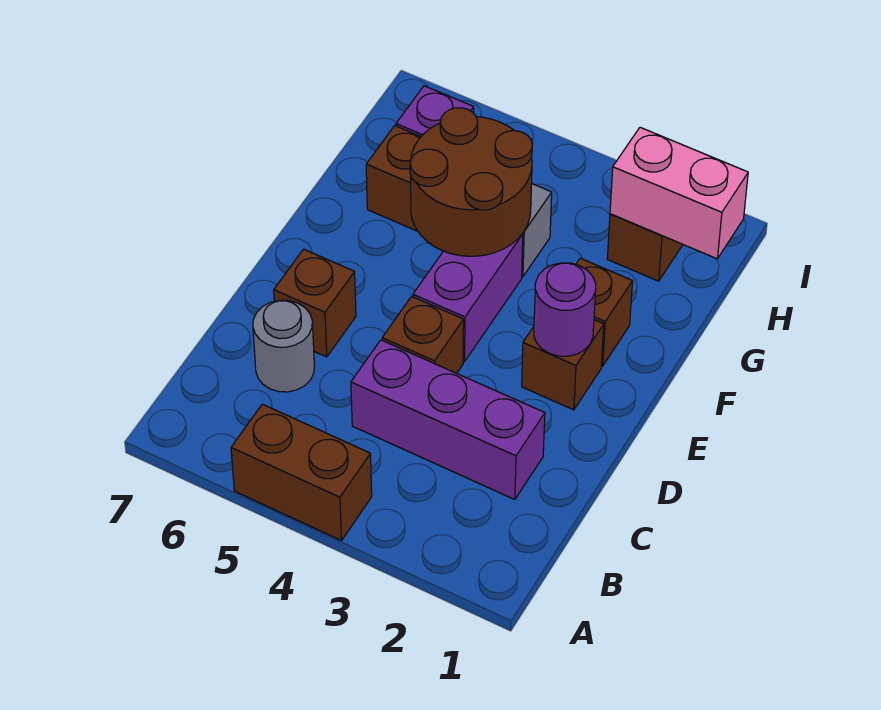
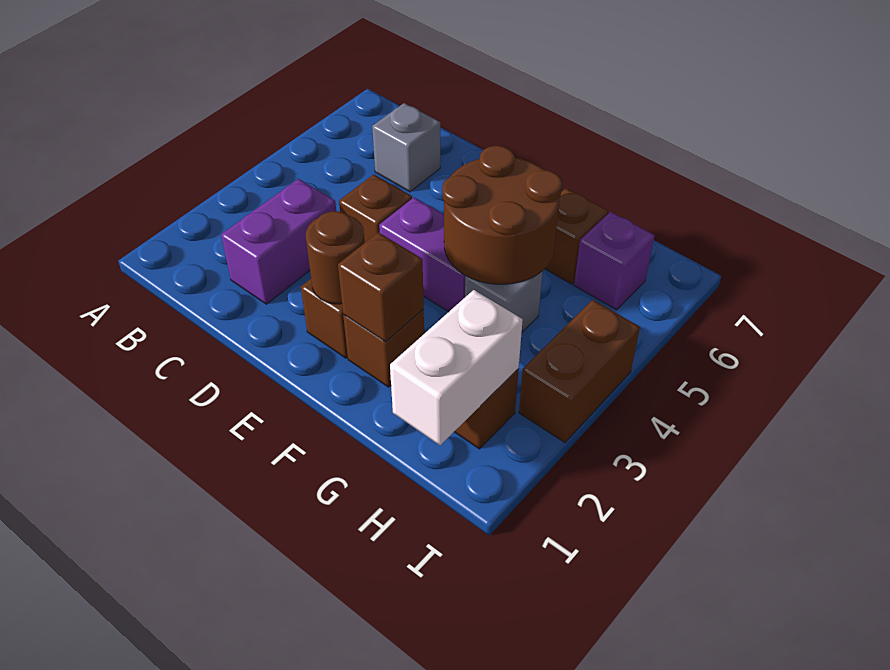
brown 1x2 brick [231,404,372,541] -> brown 1x2 brick moved to [519,300,640,443]
purple 1x3 brick [351,340,545,500] -> purple 1x2 brick [221,179,336,304]
grey 1x1 round brick [253,300,314,392] -> grey 1x1 brick [372,103,440,192]
brown 1x1 brick [274,249,356,357] -> brown 1x1 brick moved to [338,232,424,342]
purple 1x1 round brick [534,263,596,356] -> brown 1x1 round brick [306,211,365,304]
pink 1x2 brick [610,127,748,259] -> white 1x2 brick [390,290,523,445]

